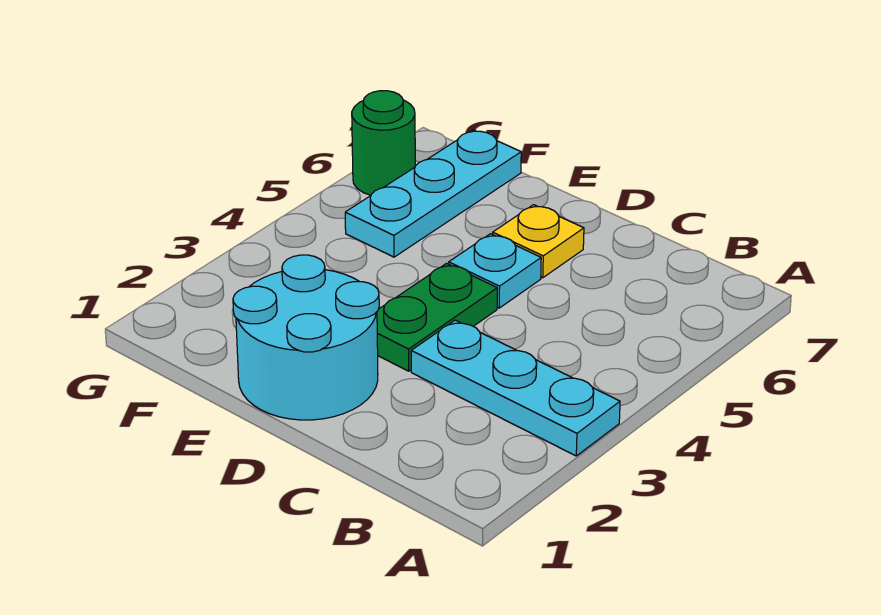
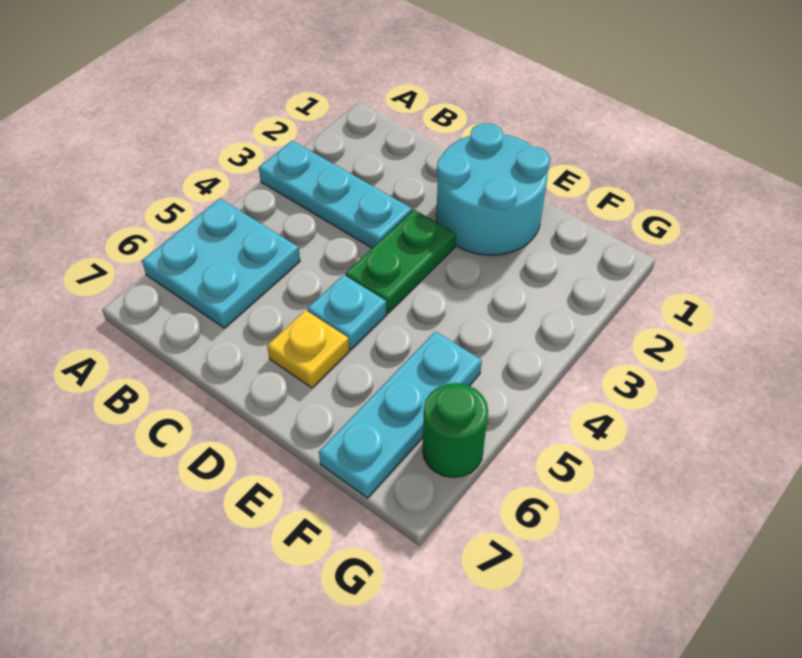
none -> cyan 2x2 plate [142,198,300,328]

